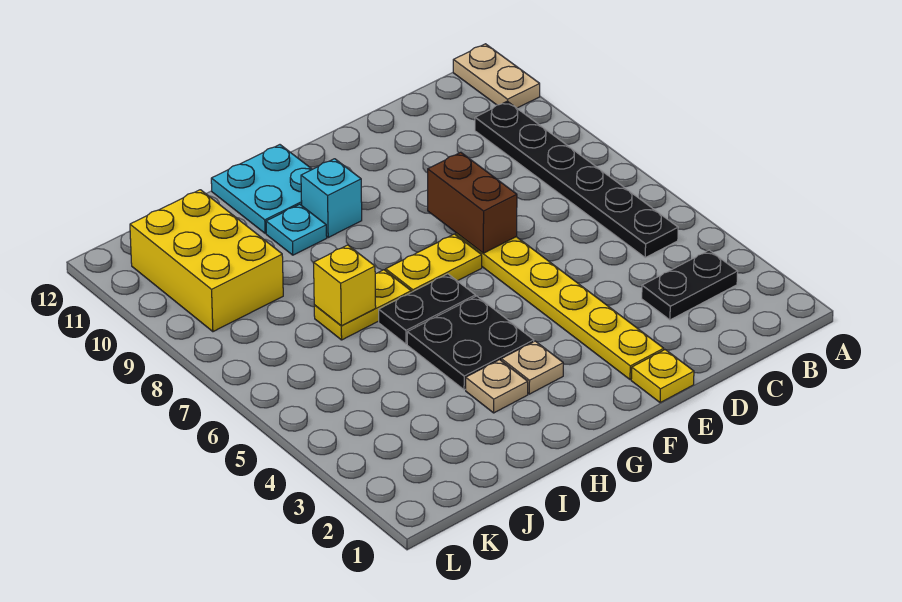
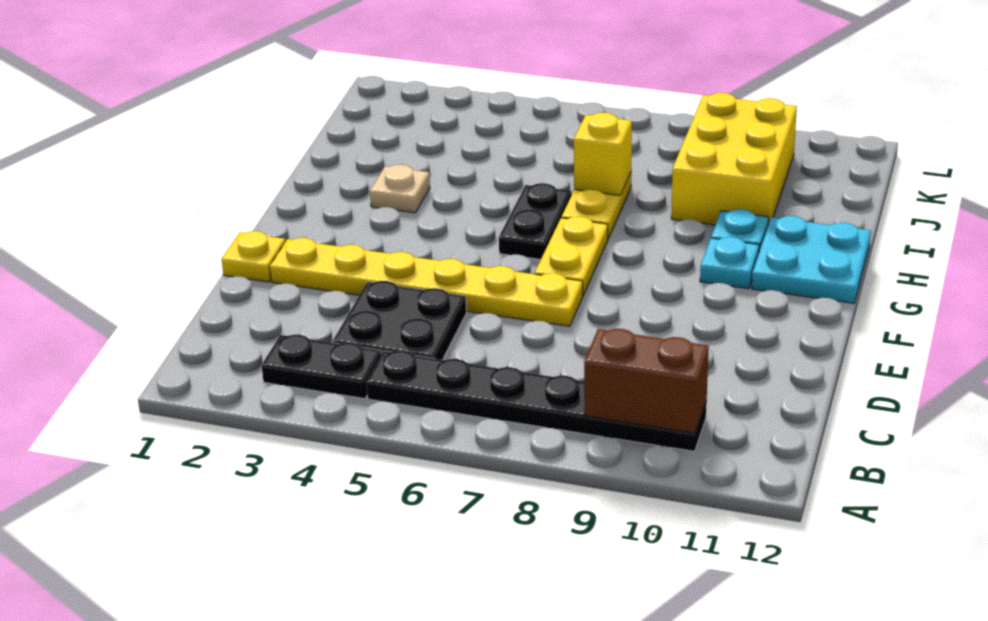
tan 1x2 plate [453,44,540,108] -> none
black 1x2 plate [642,250,738,320] -> black 1x2 plate turned to [261,335,381,399]
brown 1x2 brick [428,152,517,253] -> brown 1x2 brick moved to [584,329,709,433]
tan 1x1 plate [501,341,563,394] -> none
black 2x2 plate [407,296,534,390] -> black 2x2 plate moved to [333,281,467,360]
cyan 1x1 brick [301,159,362,237] -> cyan 1x1 plate [700,237,759,289]
yellow 2x3 brick [130,190,283,332] -> yellow 2x3 brick turned to [671,93,797,225]

